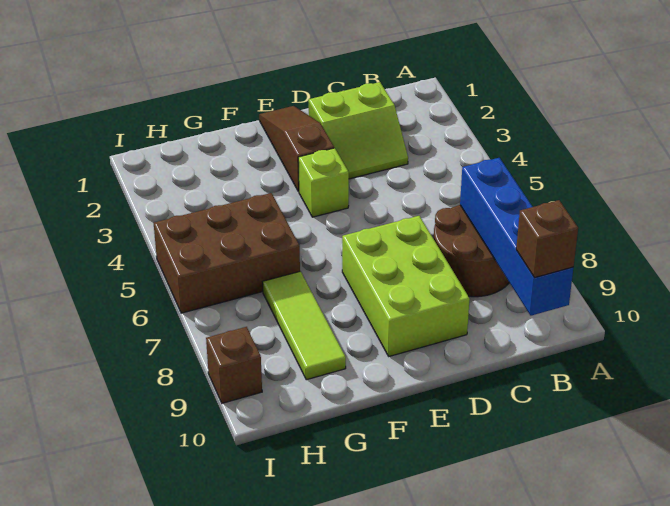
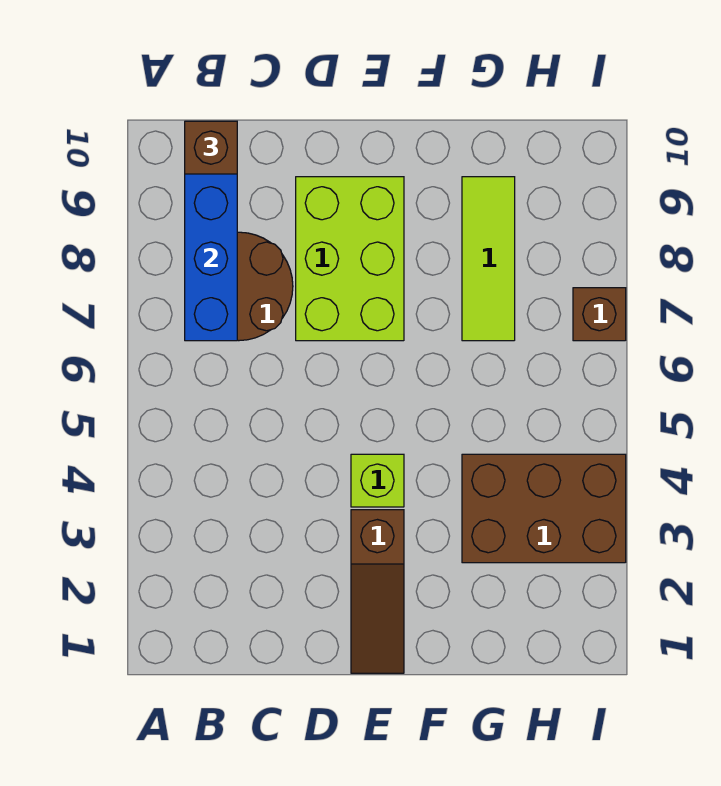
lime 2x2 slope [308,82,408,179] -> none
brown 2x3 brick [154,193,300,313] -> brown 2x3 brick moved to [462,454,626,563]
brown 1x1 brick [206,327,262,403] -> brown 1x1 brick moved to [573,288,626,341]

